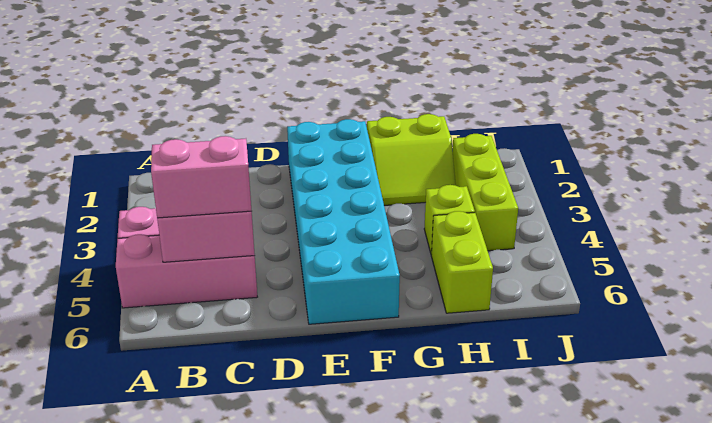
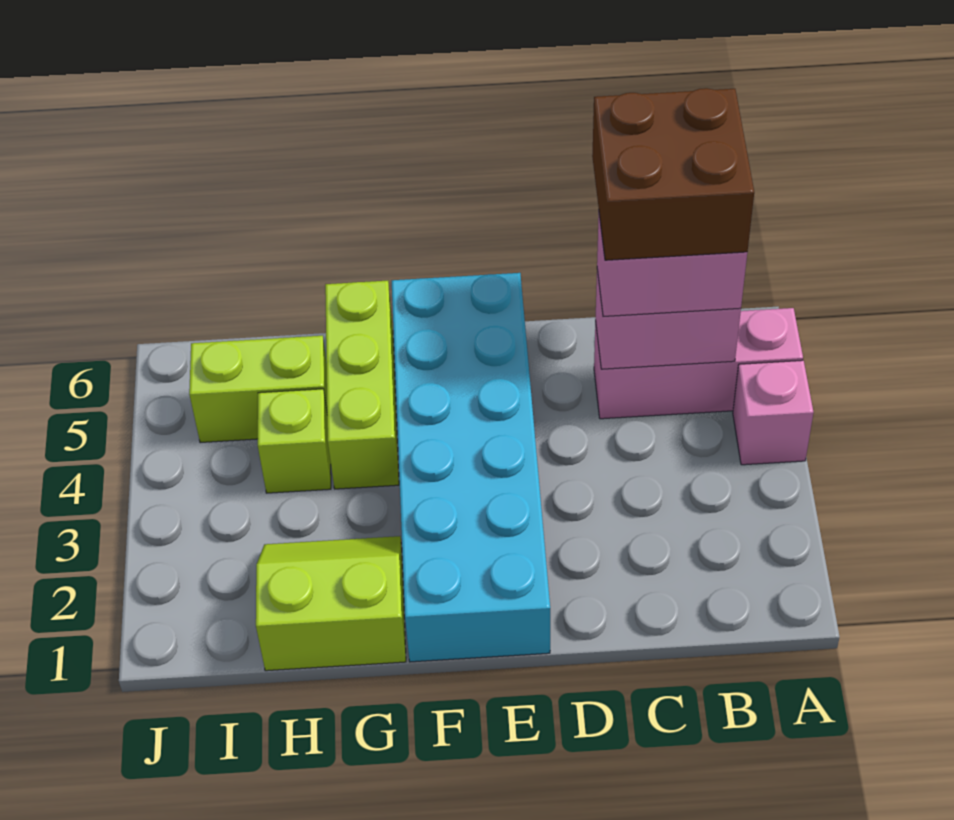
none -> brown 2x2 brick [592,88,754,260]
lime 1x2 brick [431,211,493,313] -> lime 1x2 brick turned to [189,336,327,443]
lime 1x3 brick [453,134,518,251] -> lime 1x3 brick moved to [325,281,399,489]

